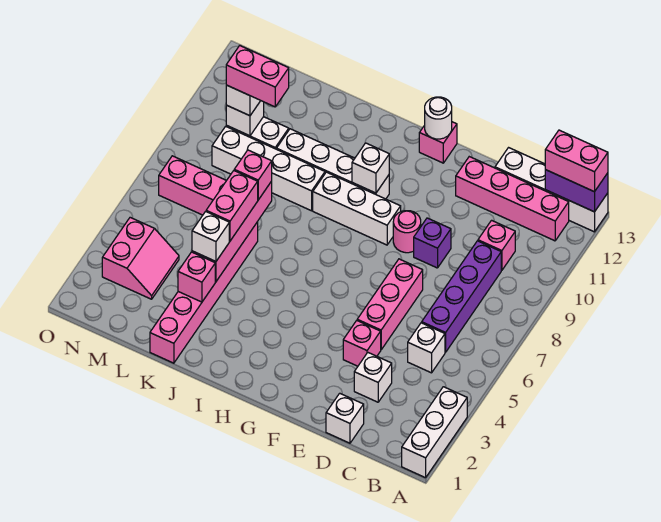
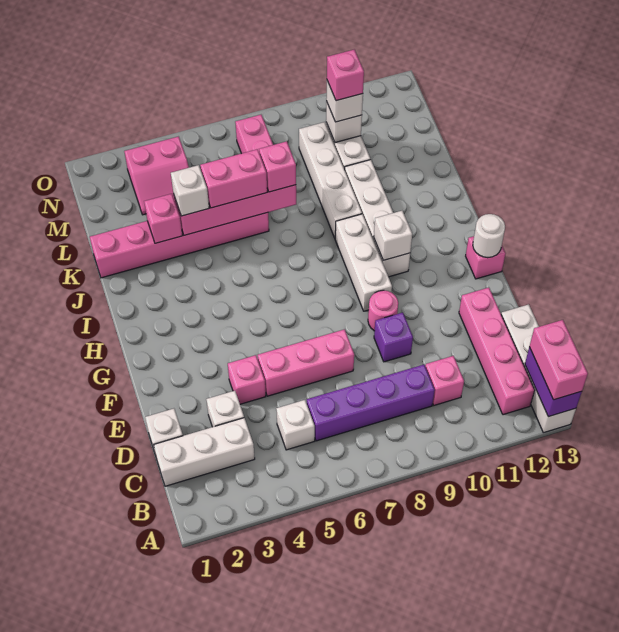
white 1x3 brick [402,387,467,478] -> white 1x3 brick moved to [154,418,255,486]
pink 1x2 brick [226,46,289,107] -> pink 1x1 brick [327,50,364,101]

